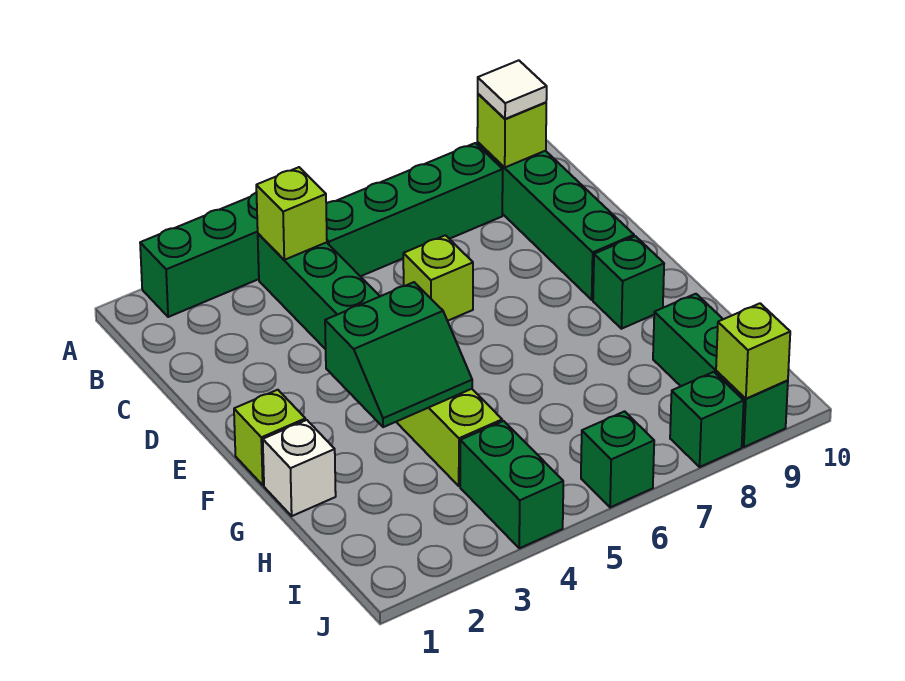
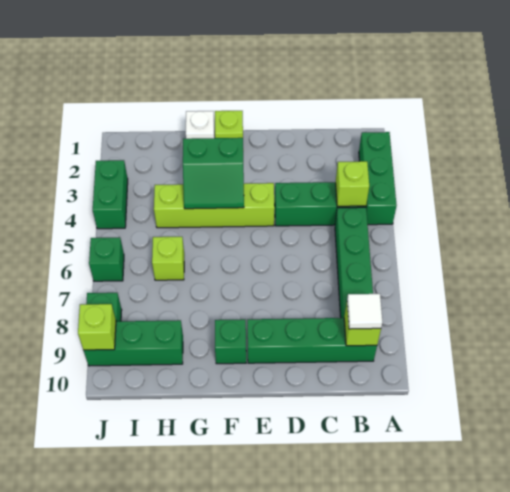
lime 1x1 brick [403,235,473,321] -> lime 1x1 brick moved to [152,237,184,280]
green 2x2 slope [325,282,472,427] -> green 2x2 slope turned to [183,138,244,209]
green 1x2 brick [460,421,563,548] -> green 1x2 brick turned to [93,160,128,229]

